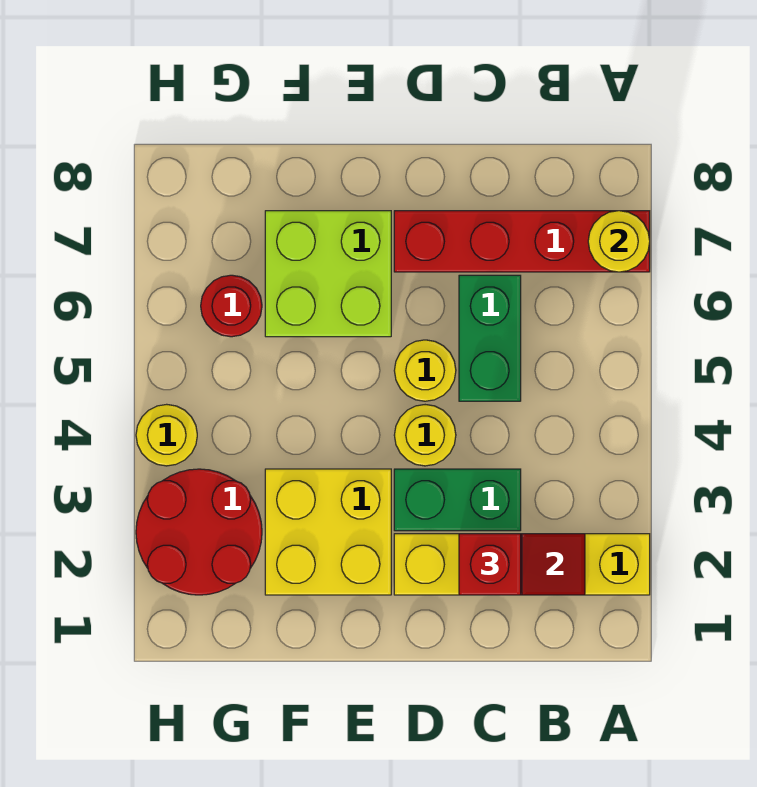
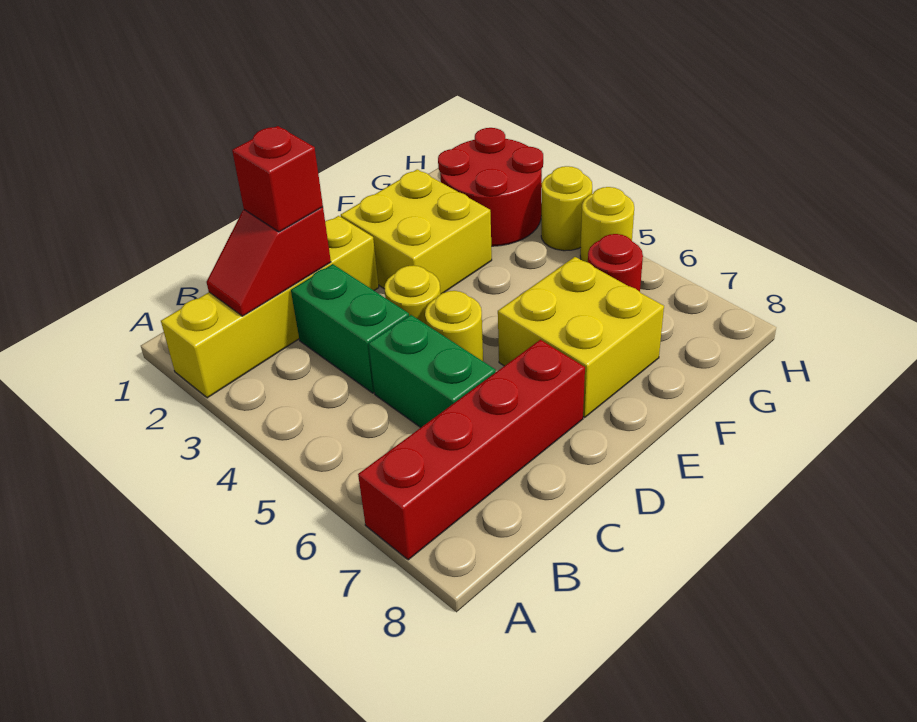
yellow 1x1 round brick [588,211,650,272] -> yellow 1x1 round brick moved to [580,187,634,262]
green 1x2 brick [394,469,521,531] -> green 1x2 brick turned to [291,264,409,393]
lime 2x2 brick [265,211,391,337] -> yellow 2x2 brick [498,257,664,417]

